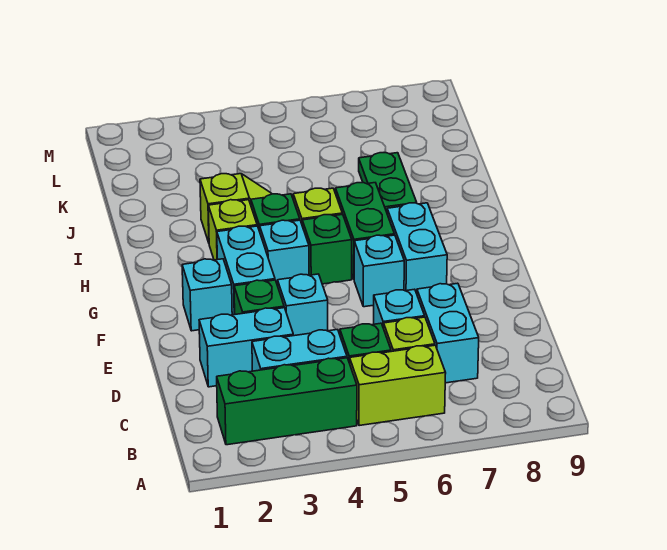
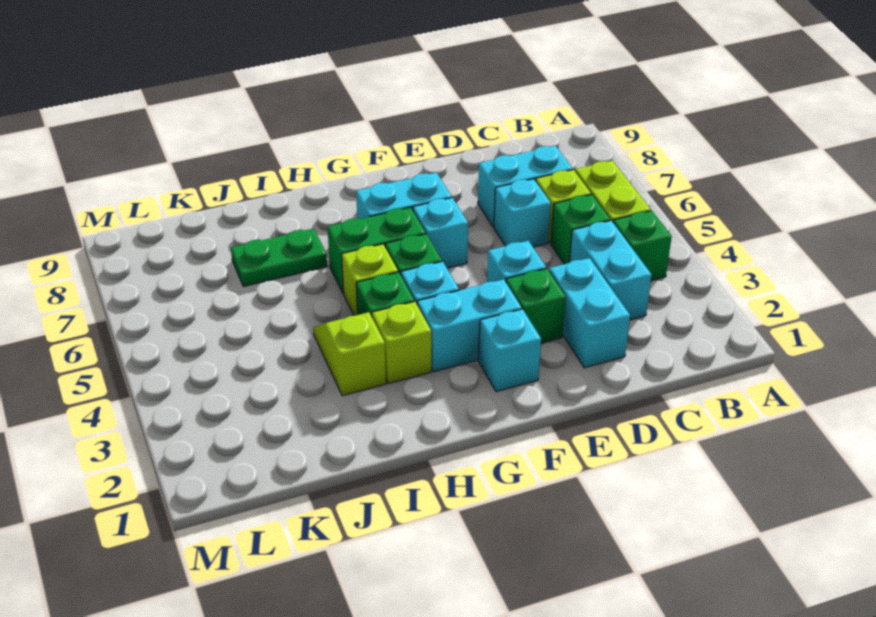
green 1x3 brick [217,358,357,445] -> green 1x1 brick [613,211,672,281]

